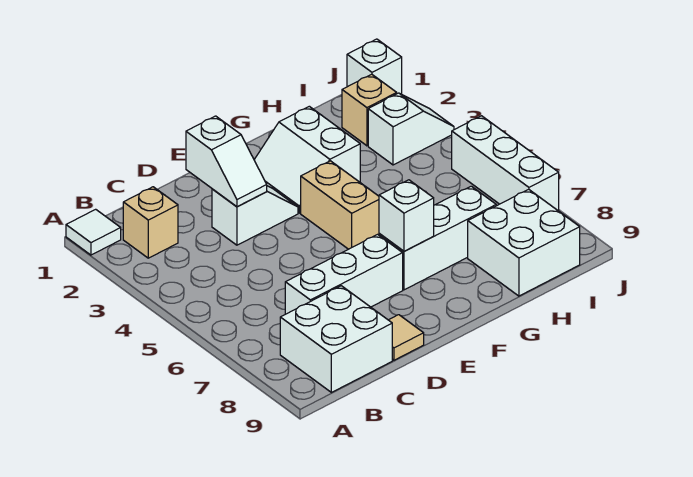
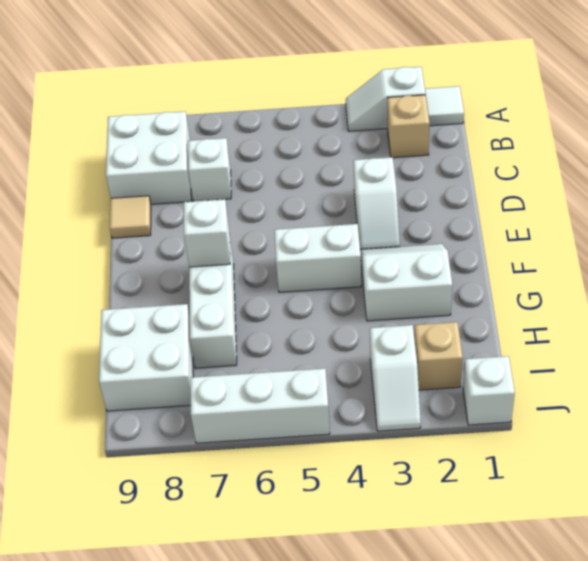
white 1x3 brick [285,234,403,314] -> white 1x1 brick [188,138,231,201]
white 1x2 slope [186,116,267,207] -> white 1x2 slope moved to [346,67,425,131]
tan 1x2 brick [301,161,379,249] -> white 1x2 brick [274,224,361,292]

